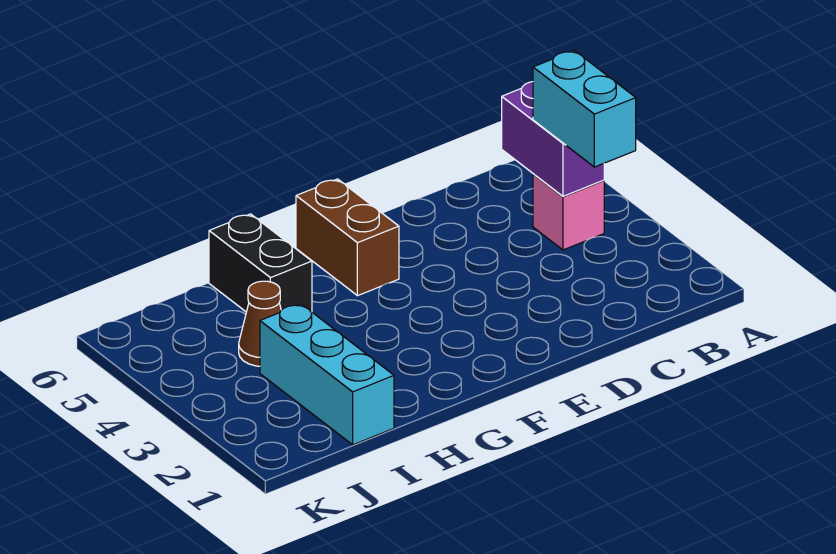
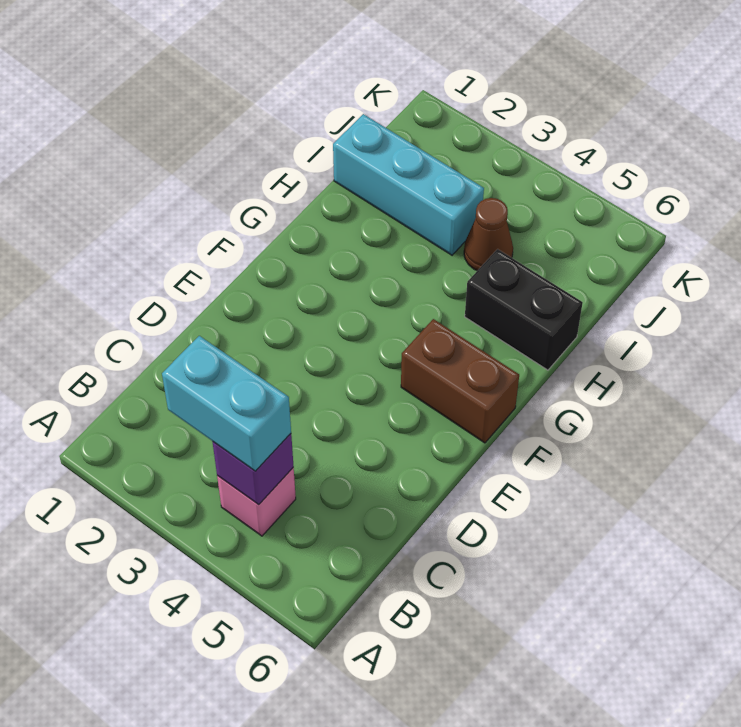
purple 1x2 brick [502,82,604,196] -> purple 1x1 brick [213,434,294,505]

